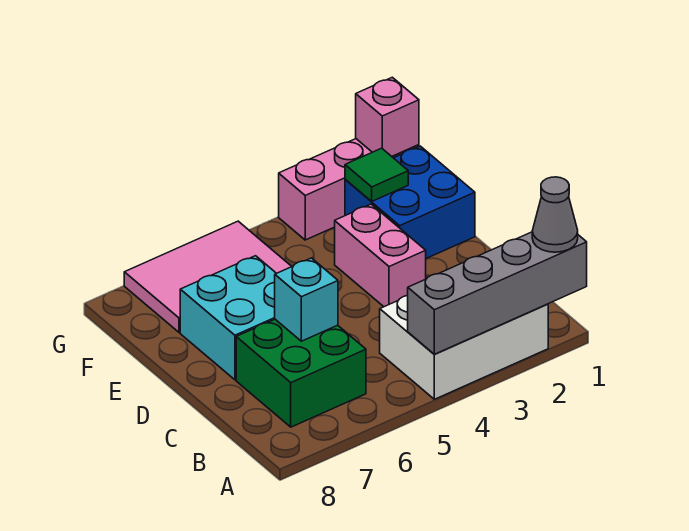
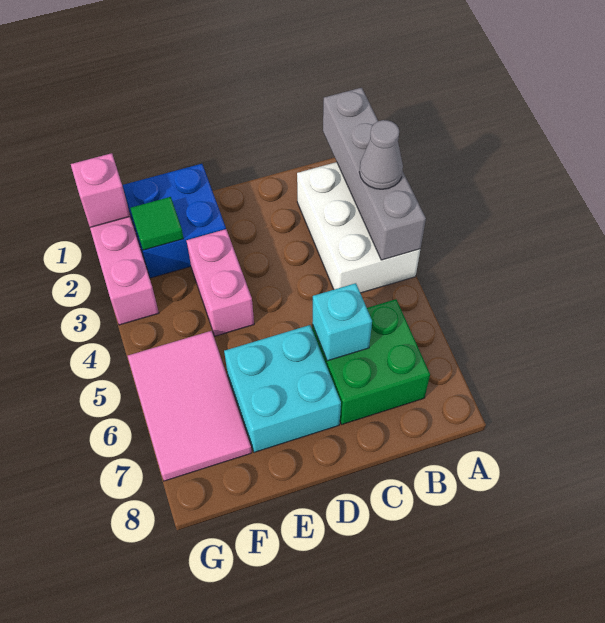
grey 1x1 cone [532,177,578,252] -> grey 1x1 cone moved to [359,120,403,189]
pink 1x2 brick [335,204,426,307] -> pink 1x2 brick turned to [186,229,254,336]

